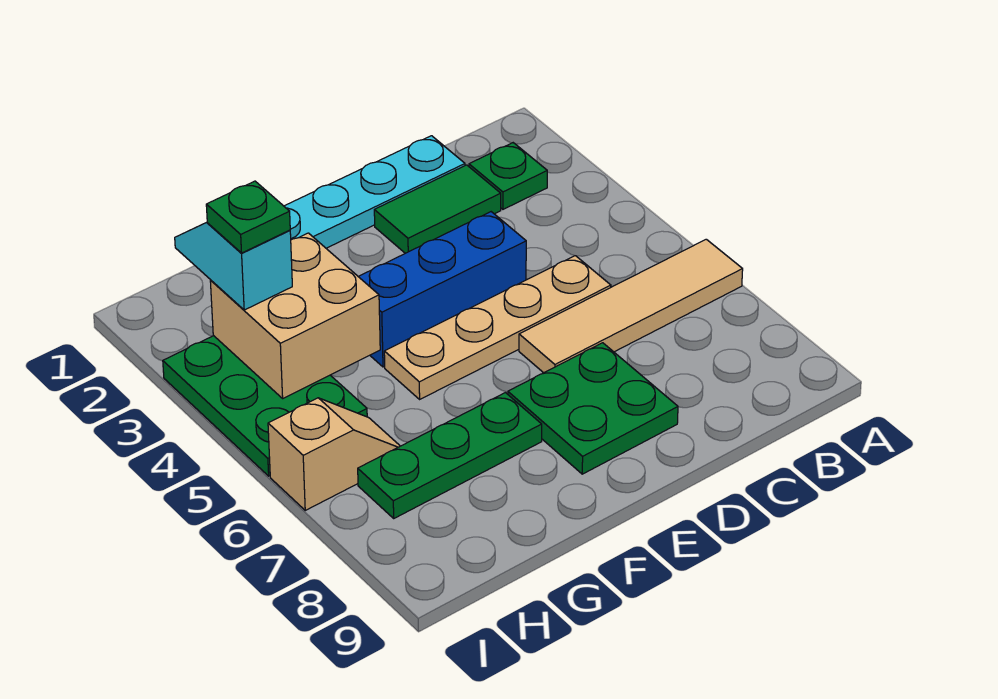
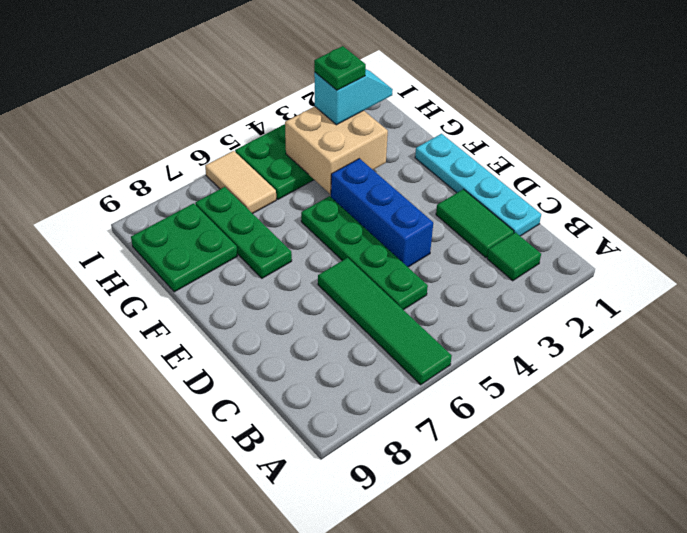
tan 1x4 tile [519,239,743,373] -> green 1x4 tile [318,258,452,385]
green 1x1 plate [469,143,547,209] -> green 1x1 tile [487,232,541,281]
tan 1x4 plate [384,256,611,399] -> green 1x4 plate [301,196,428,310]
green 2x2 plate [508,343,678,474] -> green 2x2 plate moved to [131,203,237,292]
tan 1x2 slope [268,398,400,510] -> tan 1x2 tile [205,151,276,214]

